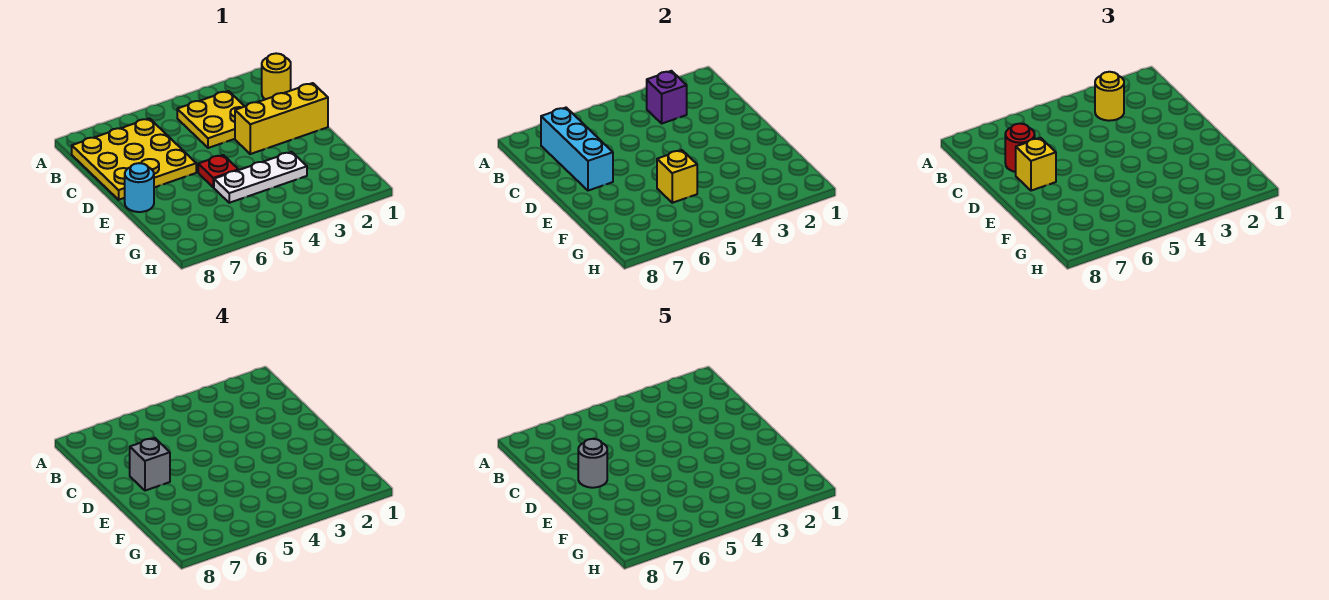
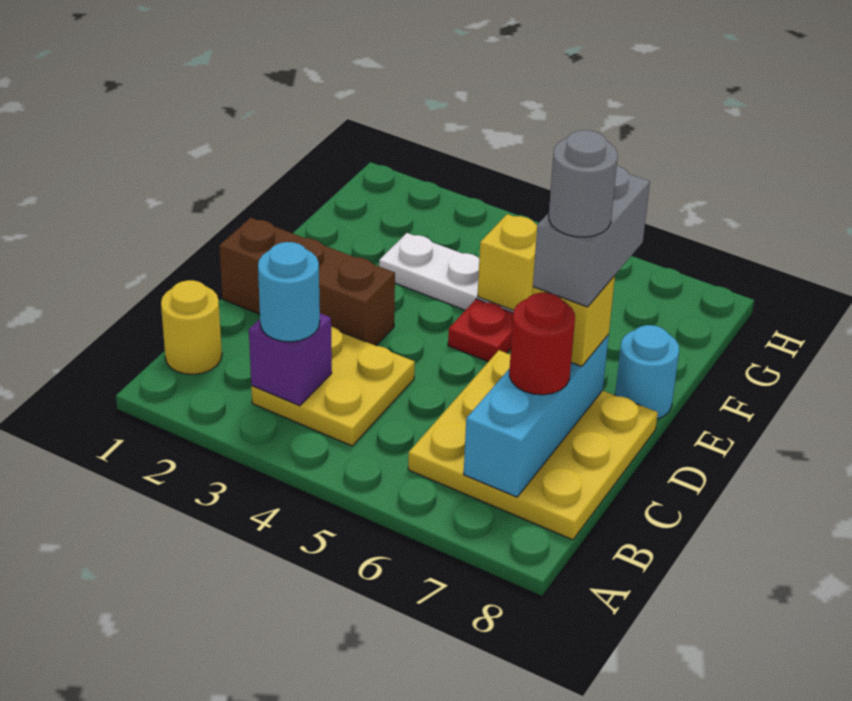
yellow 1x1 round brick [1095,72,1124,121] -> cyan 1x1 round brick [258,242,320,342]
yellow 1x3 brick [235,83,328,154] -> brown 1x3 brick [219,218,395,346]
grey 1x1 brick [130,438,170,491] -> grey 1x2 brick [533,166,650,307]

